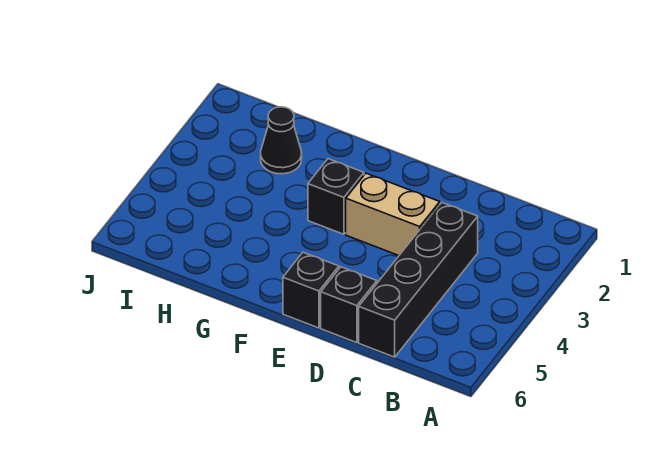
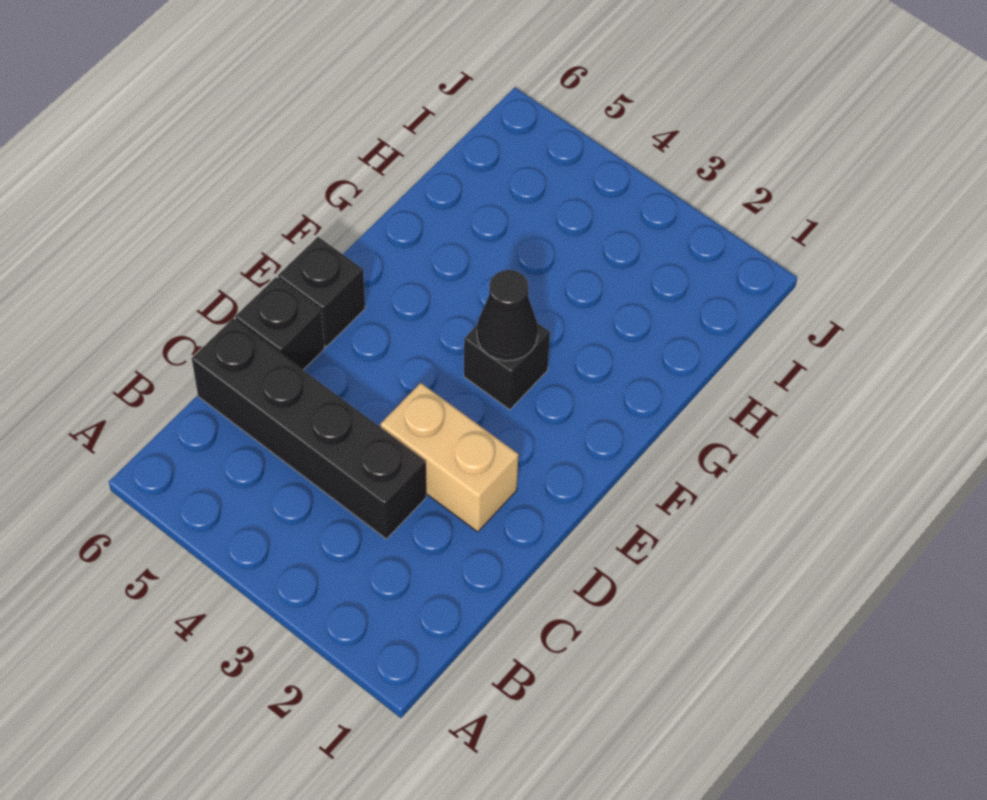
tan 1x2 brick [346,173,440,255] -> tan 1x2 brick turned to [380,383,519,532]
black 1x1 cone [261,107,302,174] -> black 1x1 cone moved to [477,270,538,361]

